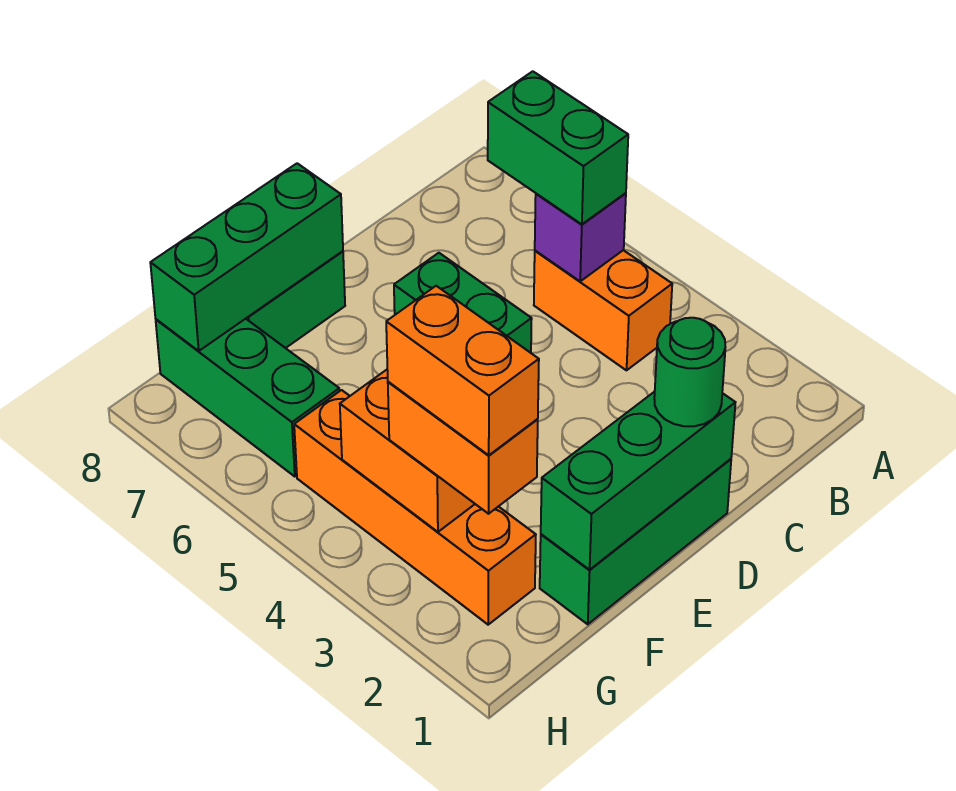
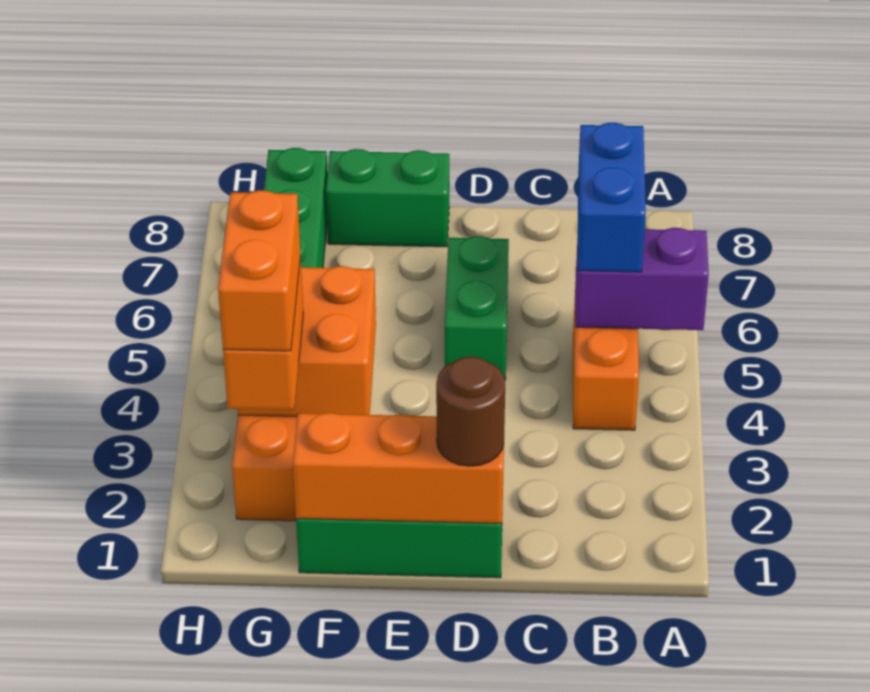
purple 1x1 brick [535,193,626,281] -> purple 1x2 brick [575,228,709,330]
green 1x2 brick [488,71,628,224] -> blue 1x2 brick [578,123,646,272]
green 1x3 brick [541,392,735,570] -> orange 1x3 brick [293,413,504,524]
green 1x1 round brick [654,318,725,426] -> brown 1x1 round brick [436,357,505,466]
green 1x3 brick [150,163,343,351] -> none

